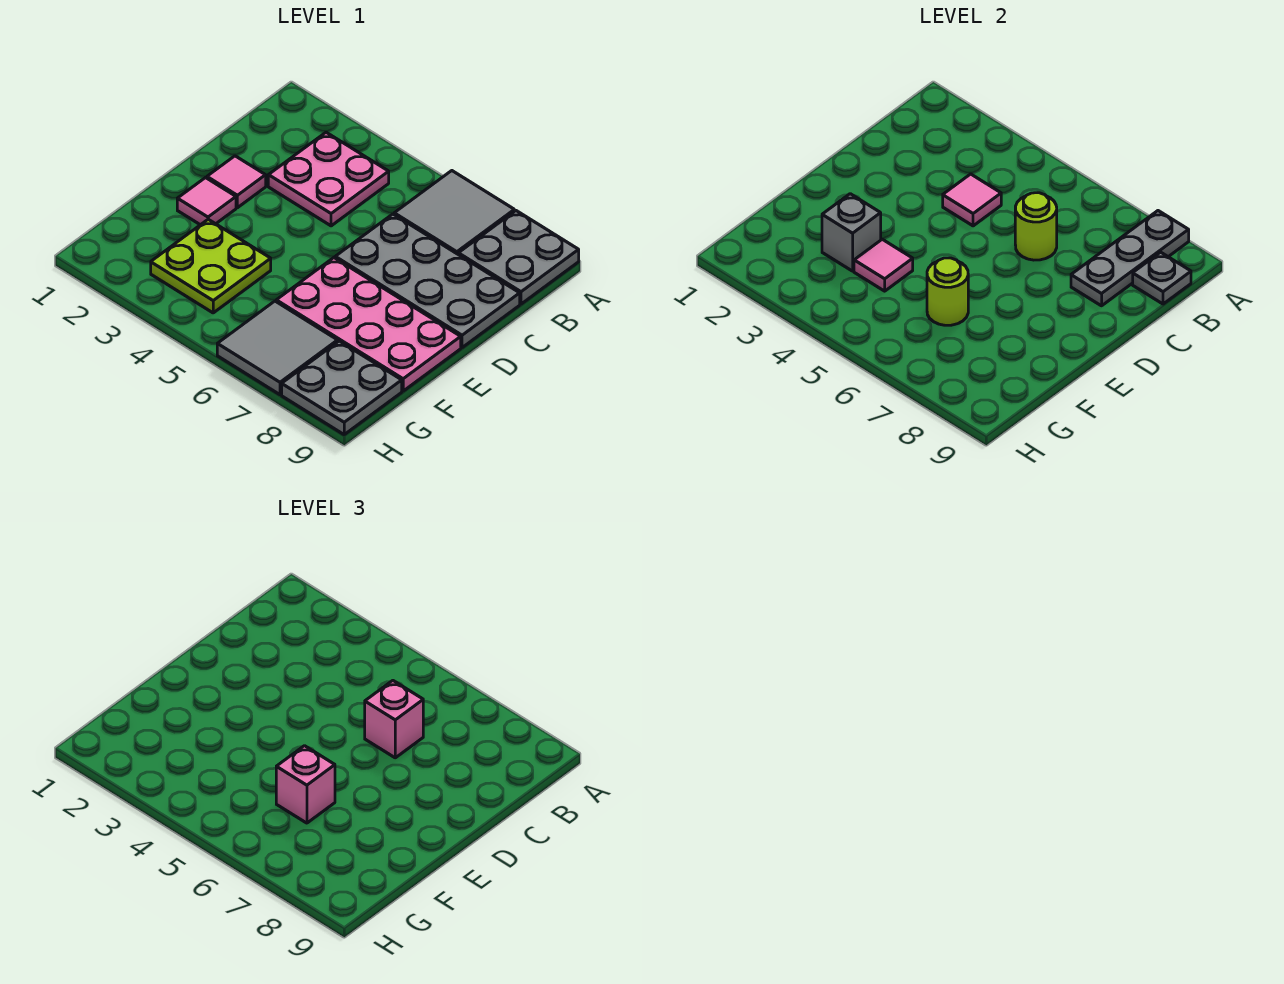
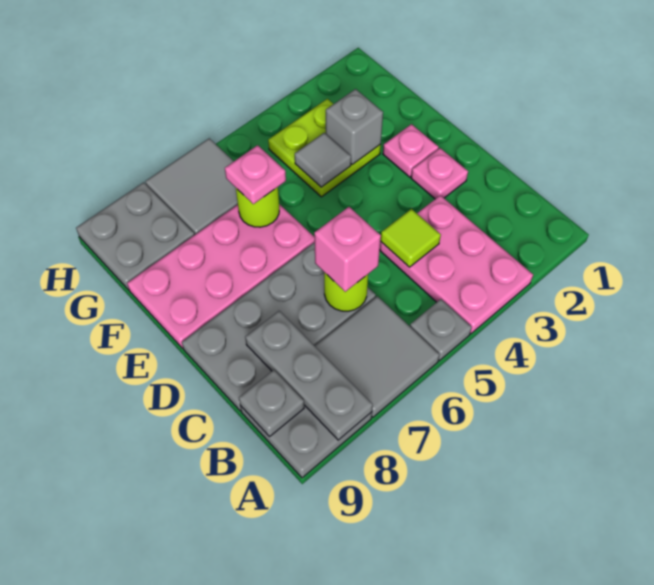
none -> grey 1x1 plate [410,299,472,361]
pink 2x2 plate [268,132,389,226] -> pink 2x3 plate [380,195,533,334]
pink 1x1 tile [943,174,1001,226] -> lime 1x1 tile [381,209,441,267]
pink 1x1 tile [207,156,266,208] -> pink 1x1 plate [411,148,468,199]
pink 1x1 tile [177,178,236,225] -> pink 1x1 plate [383,124,439,177]
pink 1x1 tile [854,239,913,291] -> grey 1x1 tile [295,133,351,187]
pink 1x1 brick [276,746,335,823] -> pink 1x1 plate [225,145,286,204]

